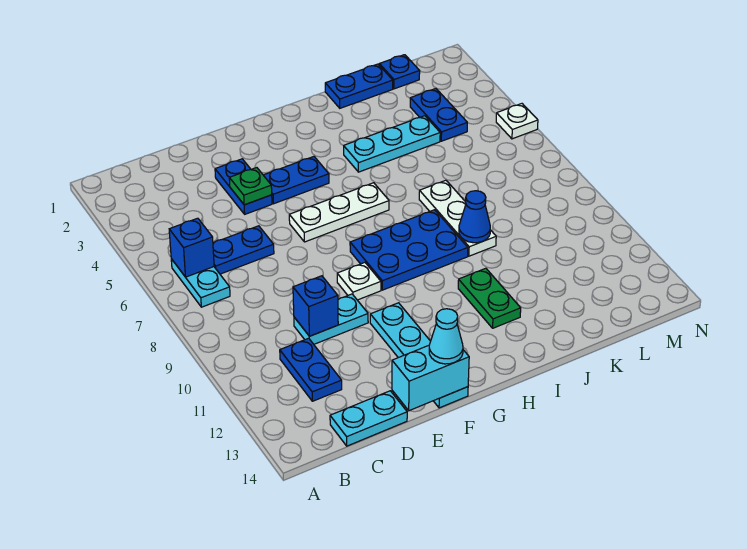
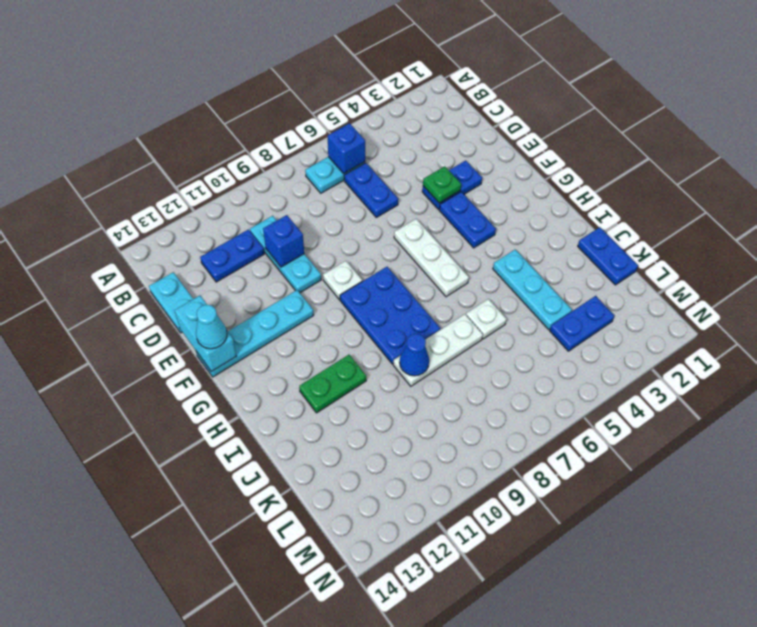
cyan 1x2 plate [294,294,368,344] -> cyan 1x3 plate [250,216,321,293]
blue 1x1 plate [379,55,420,89] -> none
white 1x1 plate [496,104,538,139] -> white 1x1 plate moved to [466,299,507,339]

